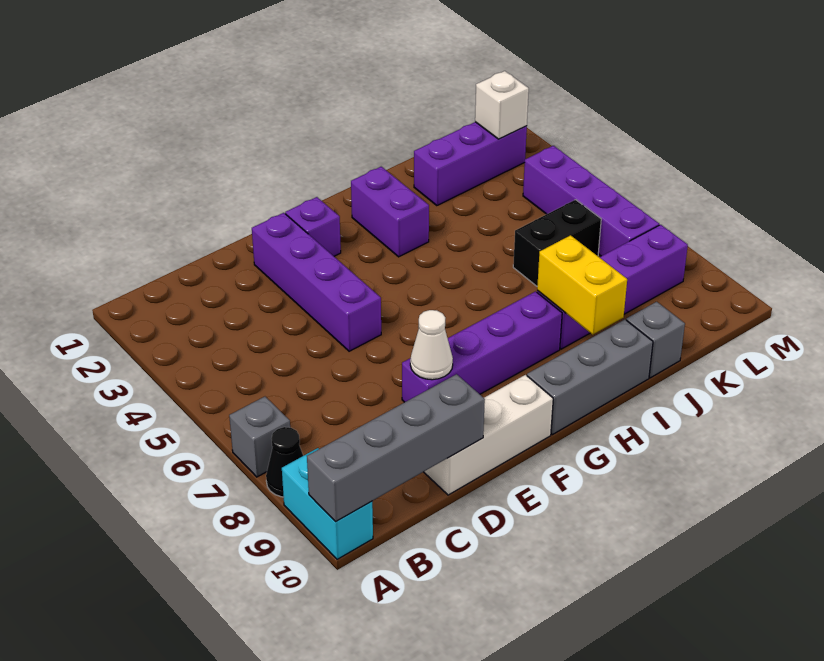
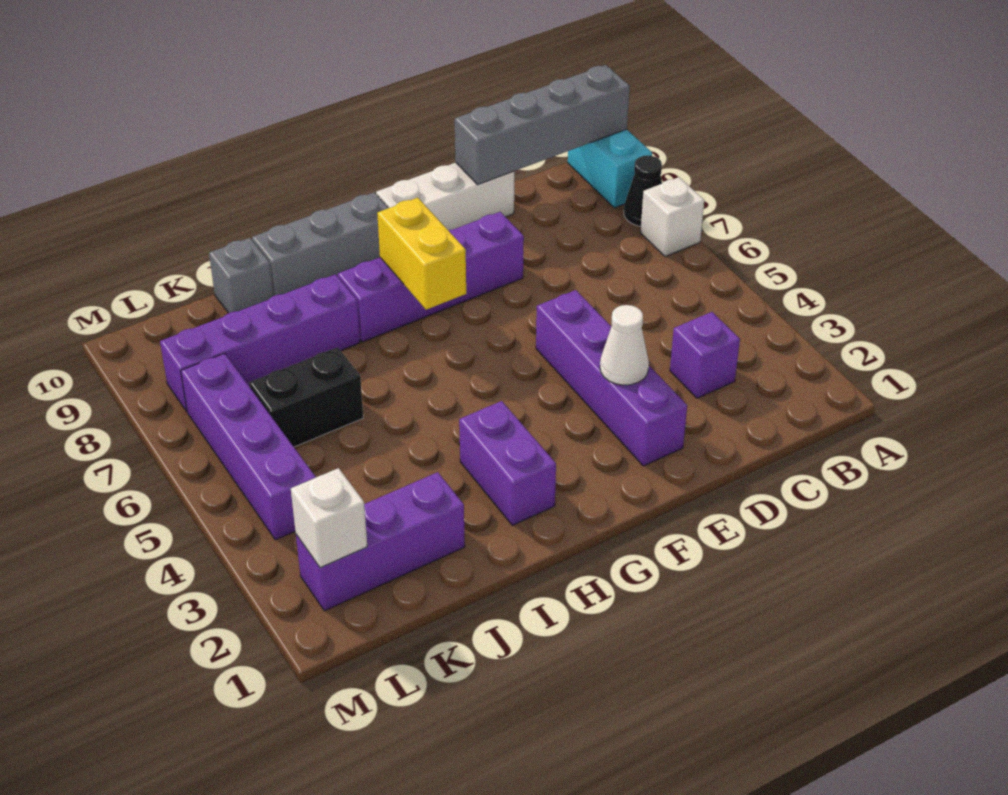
grey 1x1 brick [229,397,290,477] -> white 1x1 brick [641,177,704,257]
white 1x1 cone [410,310,453,380] -> white 1x1 cone moved to [600,305,649,385]
purple 1x1 brick [285,197,341,256] -> purple 1x1 brick moved to [670,312,740,398]
yellow 1x2 brick [537,235,627,335] -> yellow 1x2 brick moved to [377,198,466,310]

